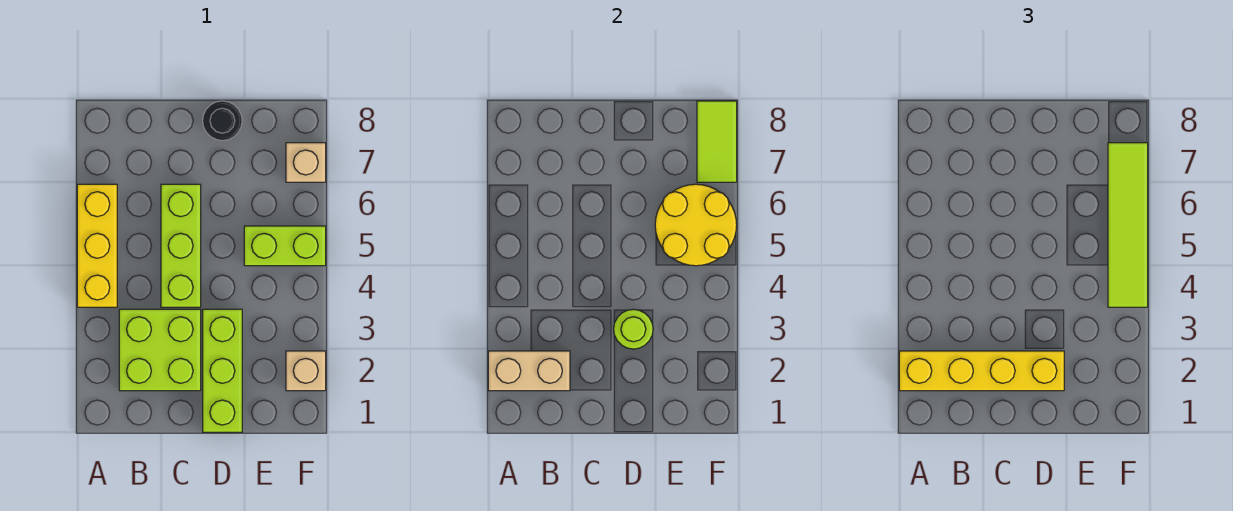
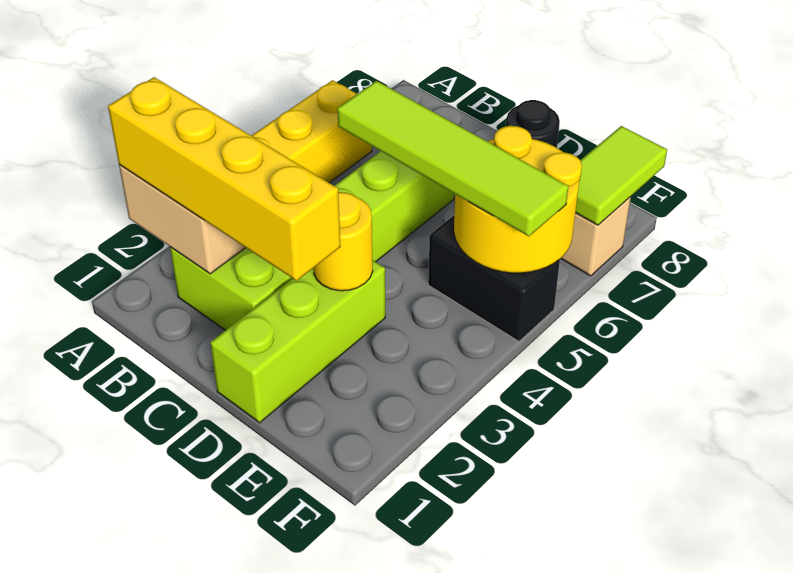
lime 1x1 round brick [614,309,653,349] -> yellow 1x1 round brick [314,192,373,291]
lime 1x2 brick [244,226,326,266] -> black 1x2 brick [428,216,560,341]
tan 1x1 brick [286,351,326,391] -> none
lime 1x4 tile [1108,143,1148,307] -> lime 1x4 tile turned to [337,81,568,236]

